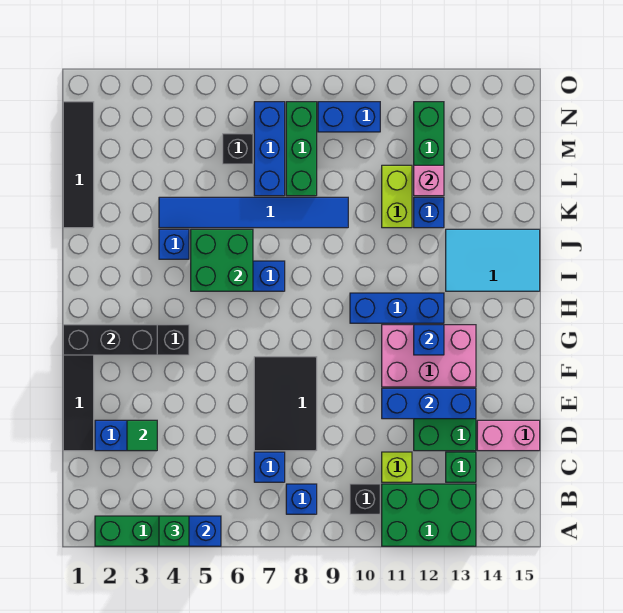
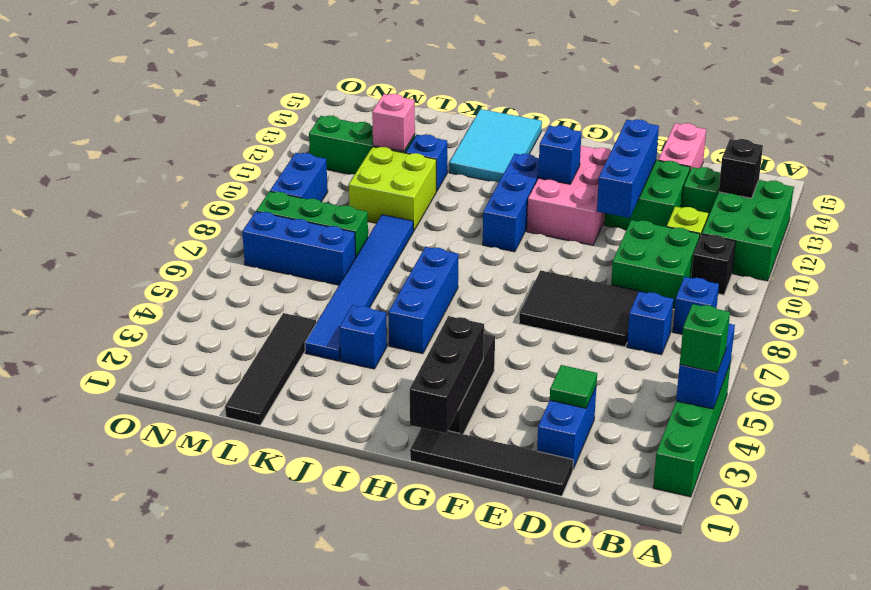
green 2x2 brick [191,229,253,291] -> green 2x2 brick moved to [611,220,700,308]
black 1x4 tile [63,102,94,228] -> black 1x4 tile turned to [225,313,316,425]
lime 1x2 brick [382,165,412,228] -> lime 2x2 brick [349,147,437,230]
black 1x1 brick [223,134,253,164] -> black 1x1 brick moved to [719,139,763,198]

